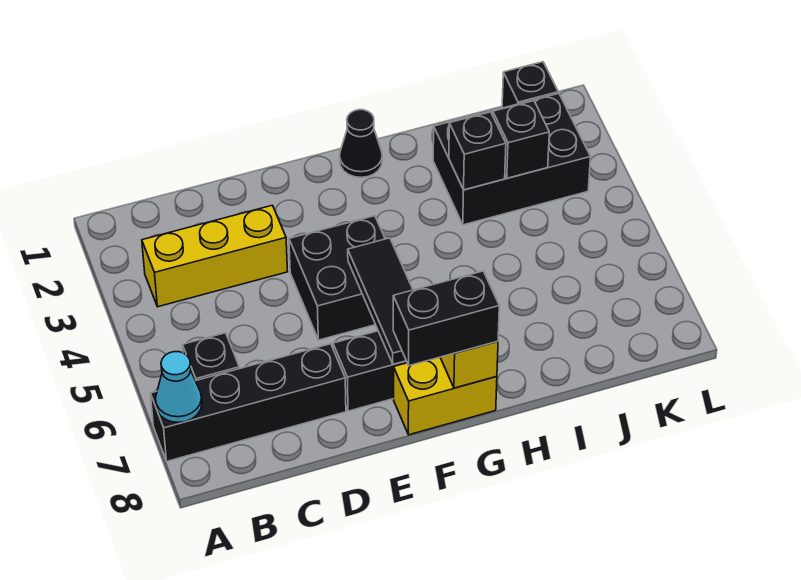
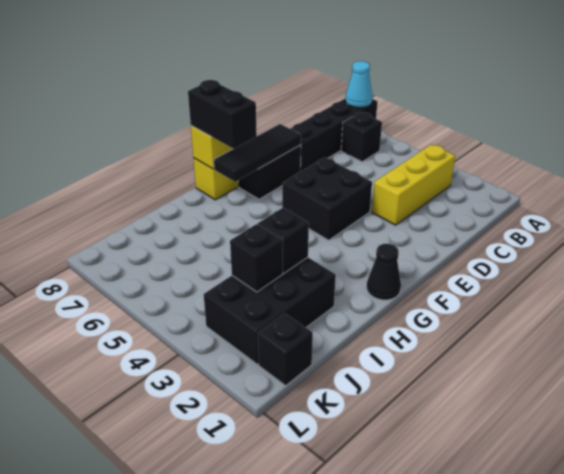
black 1x3 tile [348,238,413,364] -> black 1x3 tile turned to [214,124,301,182]
black 1x2 brick [393,271,499,366] -> black 1x2 brick turned to [188,80,257,149]

